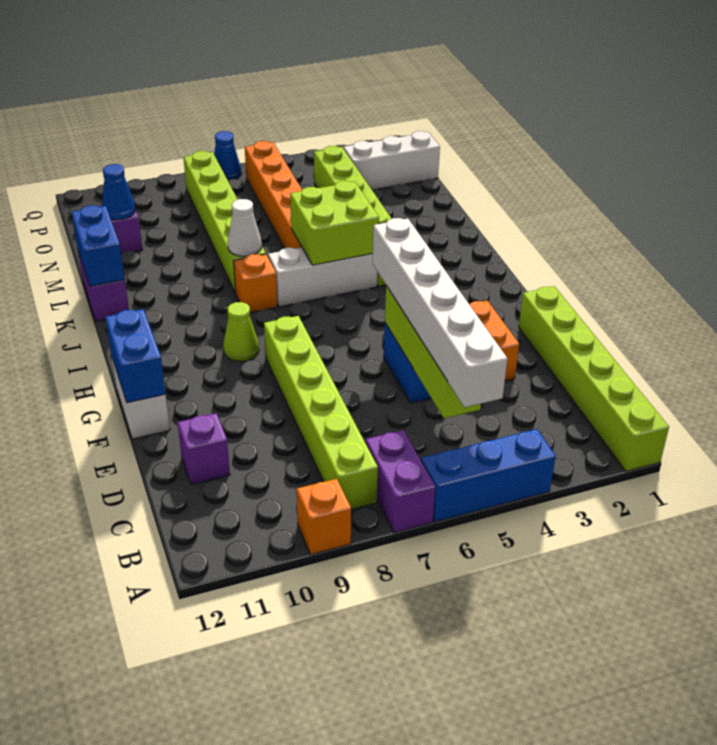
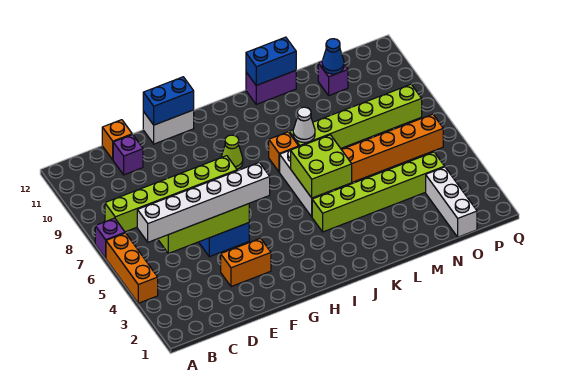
lime 1x6 brick [519,286,669,471] -> none
blue 1x3 brick [421,429,556,522] -> orange 1x3 brick [106,233,158,303]
purple 1x2 brick [365,430,435,533] -> purple 1x1 brick [95,218,125,258]
orange 1x1 brick [297,479,351,555] -> orange 1x1 brick moved to [102,120,132,160]
blue 1x1 cone [214,131,241,180] -> none

